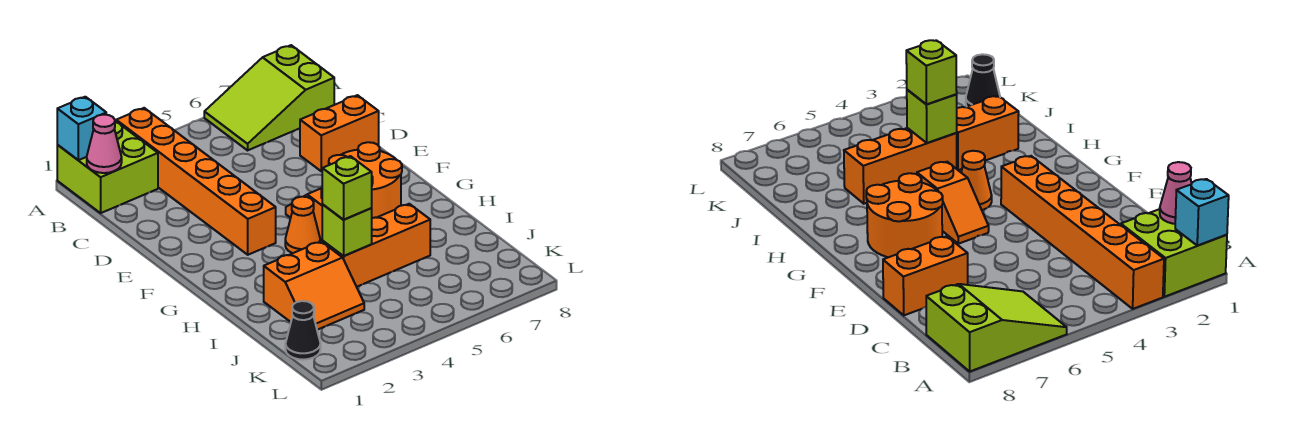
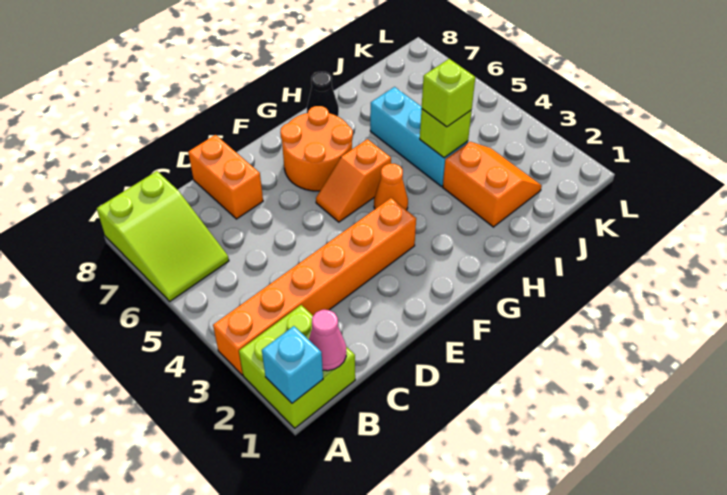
orange 1x3 brick [322,204,430,287] -> cyan 1x3 brick [370,87,468,187]
black 1x1 cone [285,301,321,360] -> black 1x1 cone moved to [307,72,339,116]

